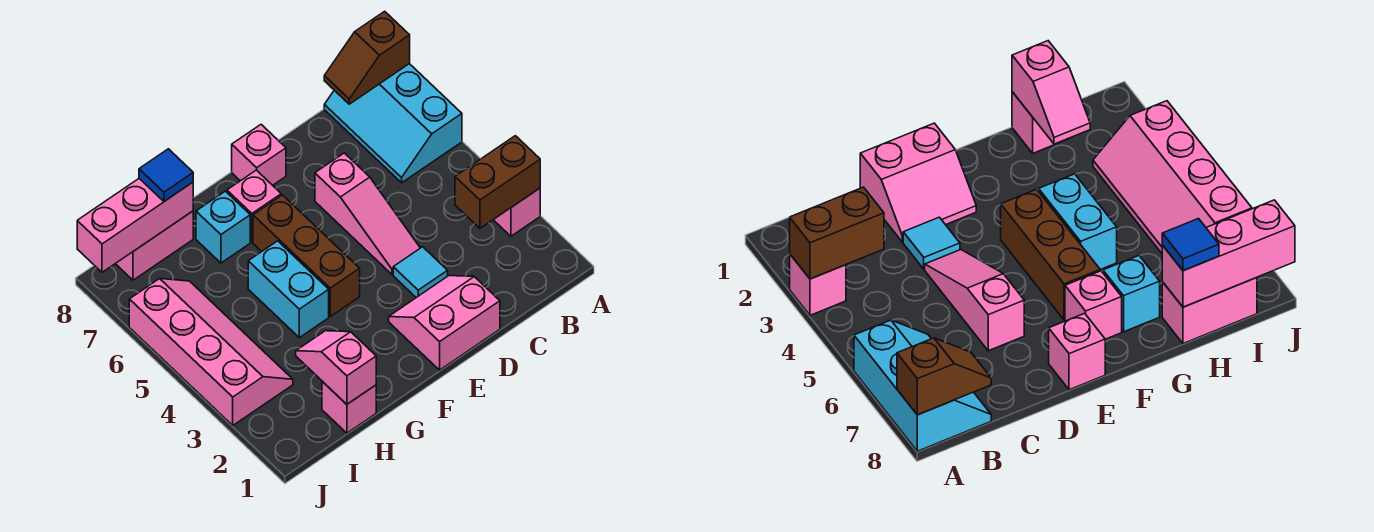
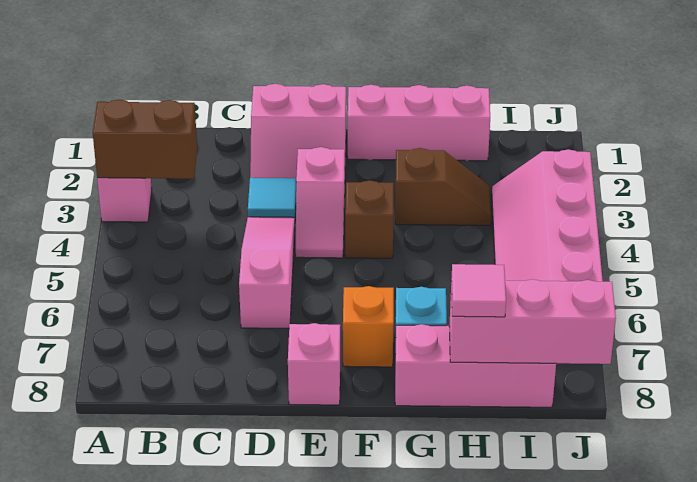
cyan 2x3 slope [324,64,462,183] -> none
brown 1x2 slope [324,11,410,104] -> brown 1x2 slope moved to [395,148,491,226]
brown 1x3 brick [253,195,360,316] -> brown 1x1 brick [345,181,394,258]
pink 1x1 brick [227,170,281,242] -> orange 1x1 brick [343,286,394,367]
cyan 1x2 brick [248,241,329,338] -> none
pink 1x1 brick [322,381,376,433] -> pink 1x3 brick [348,85,490,161]
pink 1x2 slope [296,331,376,404] -> pink 1x2 slope moved to [296,147,345,258]
pink 1x2 brick [116,211,193,280] -> pink 1x3 brick [395,324,556,407]
blue 1x1 tile [139,149,193,201] -> pink 1x1 tile [451,264,506,317]

